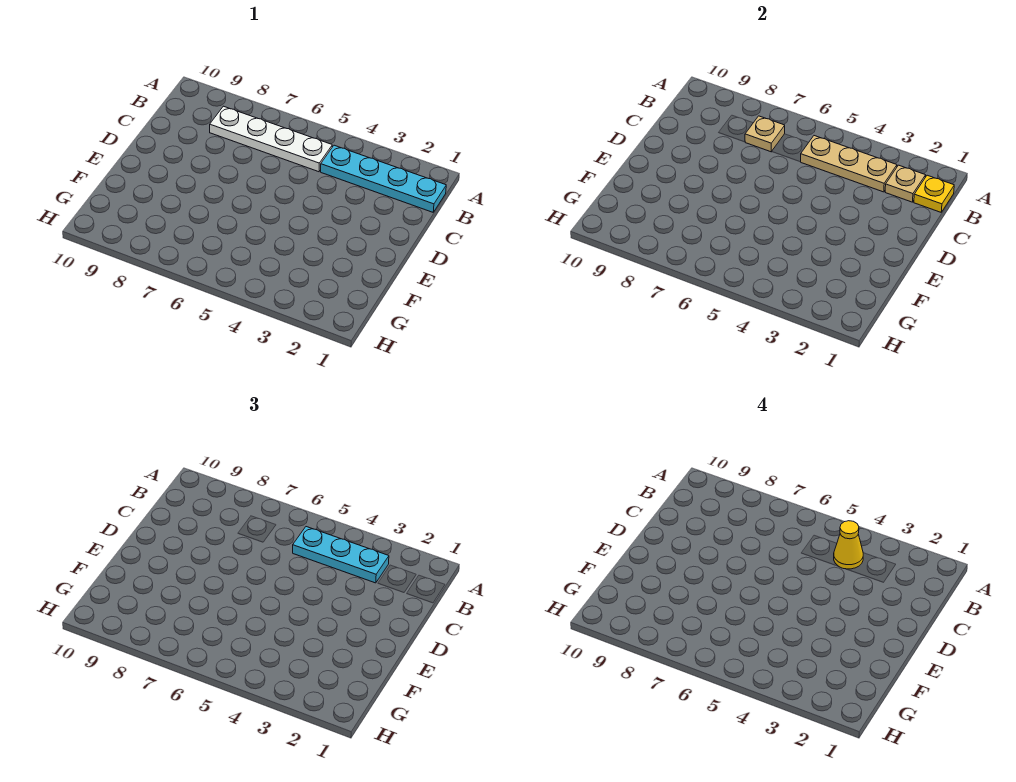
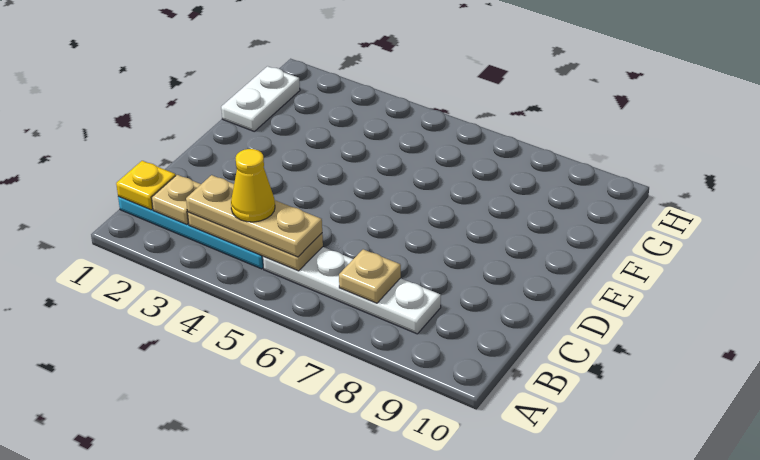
cyan 1x3 plate [293,527,389,583] -> tan 1x3 plate [186,175,322,257]
none -> white 1x2 plate [221,66,300,131]

